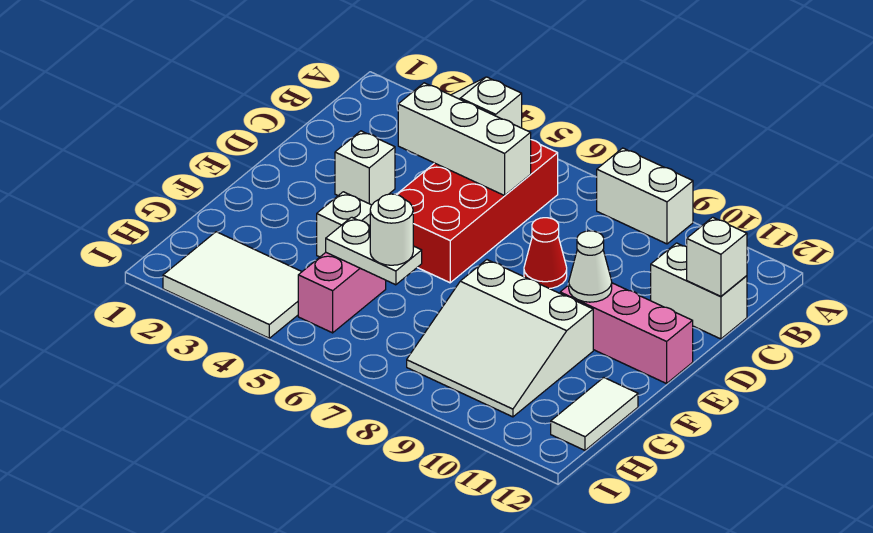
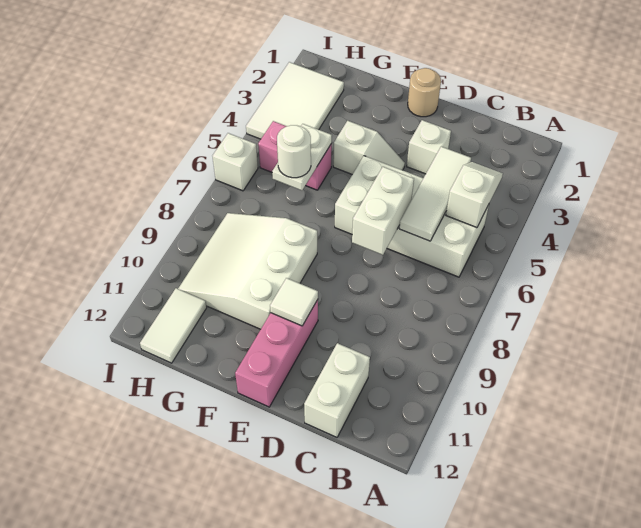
white 1x2 brick [597,148,693,244] -> white 1x2 brick moved to [352,167,414,255]
red 2x4 brick [396,140,558,283] -> white 2x4 brick [335,156,489,277]
white 1x3 brick [398,83,531,196] -> white 1x3 tile [399,147,471,241]
white 1x1 brick [687,217,747,296] -> white 1x1 brick moved to [213,133,258,191]
red 1x1 cone [524,218,567,289] -> none
none -> tan 1x1 round brick [408,68,441,117]
white 1x1 cone [569,231,612,302] -> white 1x1 tile [270,278,318,326]
white 1x2 tile [551,378,638,450] -> white 1x2 tile turned to [140,288,207,363]

